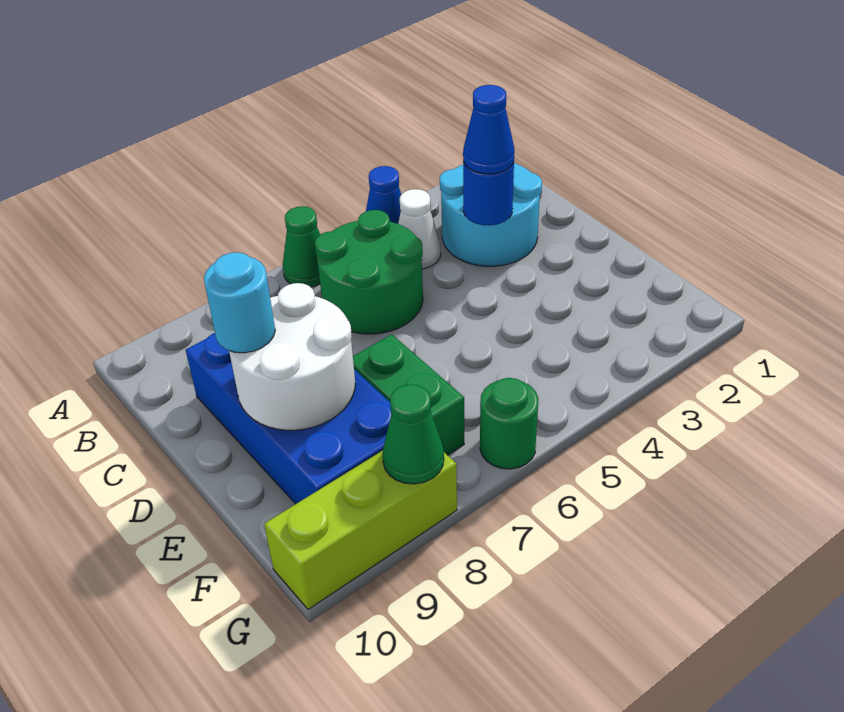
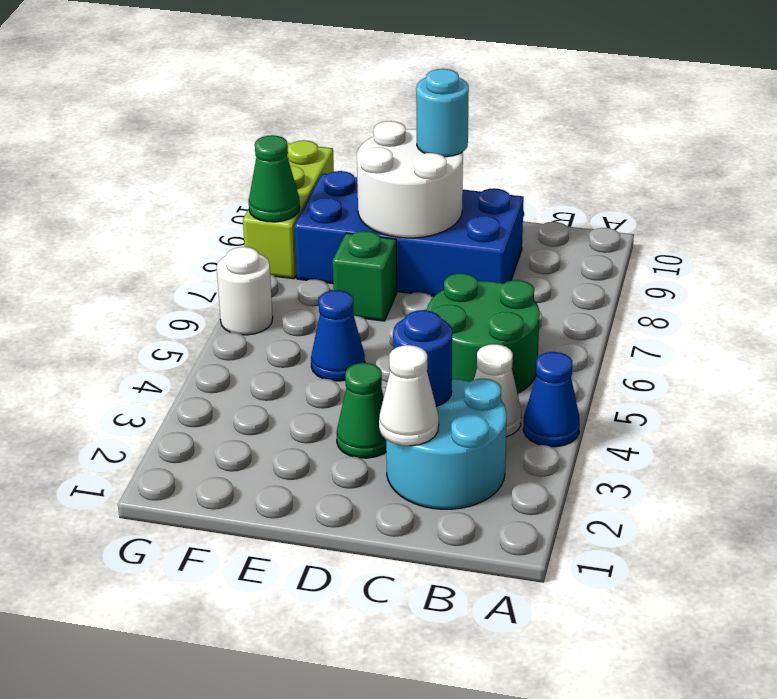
green 1x1 cone [283,206,320,287] -> green 1x1 cone moved to [337,363,386,458]
none -> white 1x1 cone [379,345,439,446]
blue 1x1 cone [463,85,514,174] -> blue 1x1 cone moved to [311,290,365,381]
green 1x2 brick [353,334,464,455] -> green 1x1 brick [333,231,397,321]
green 1x1 round brick [480,378,538,469] -> white 1x1 round brick [217,247,273,335]

